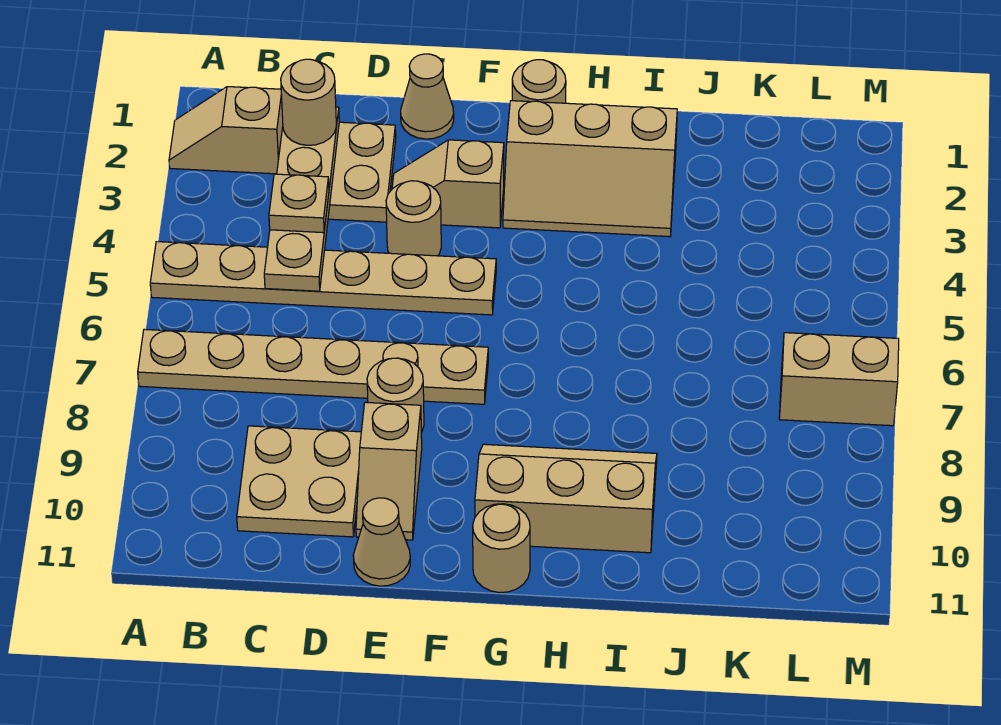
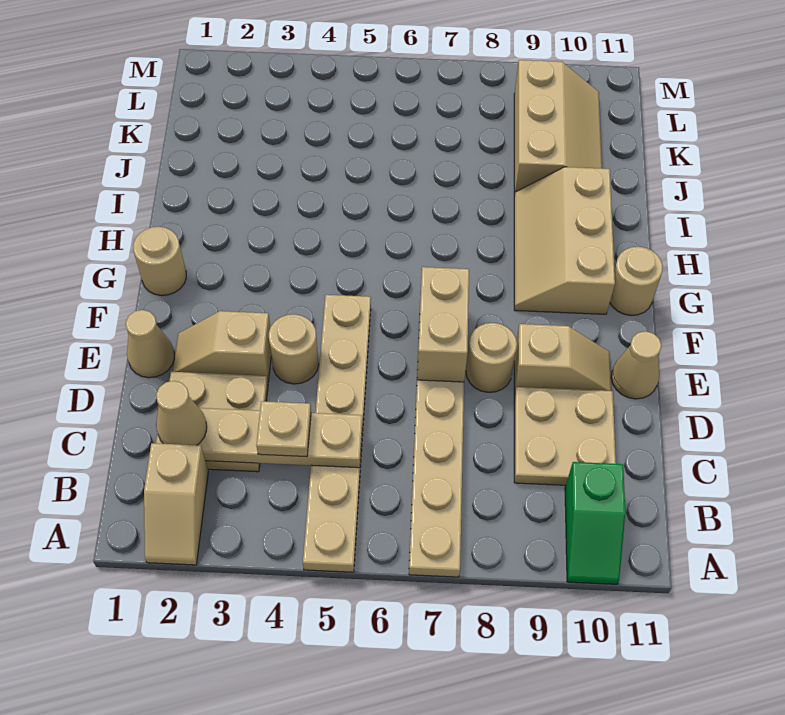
none -> green 1x2 slope [565,462,625,584]
tan 1x1 round brick [281,59,336,145] -> tan 1x1 cone [156,381,207,445]
tan 1x2 slope [392,140,504,228] -> tan 1x2 slope turned to [173,311,271,382]
tan 2x3 slope [503,101,677,237] -> tan 2x3 slope moved to [514,60,602,196]
tan 1x2 brick [779,333,899,426] -> tan 1x2 brick moved to [417,267,469,382]

